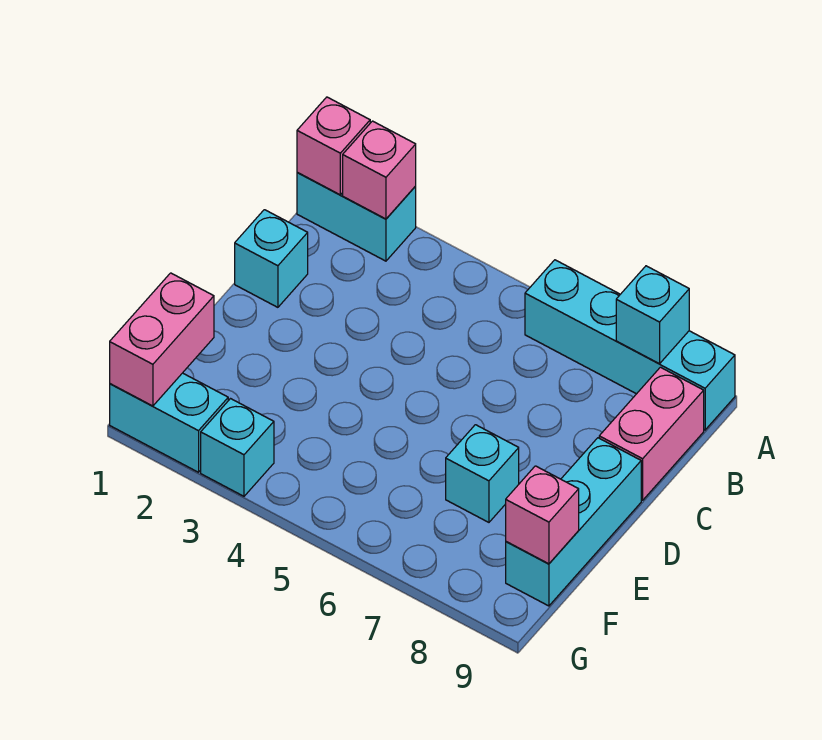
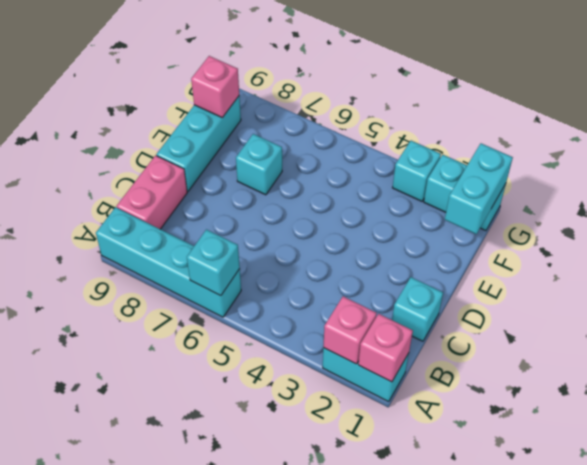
cyan 1x1 brick [616,266,689,364] -> cyan 1x1 brick moved to [187,230,240,296]
pink 1x2 brick [110,273,214,406] -> cyan 1x2 brick [445,144,513,234]

